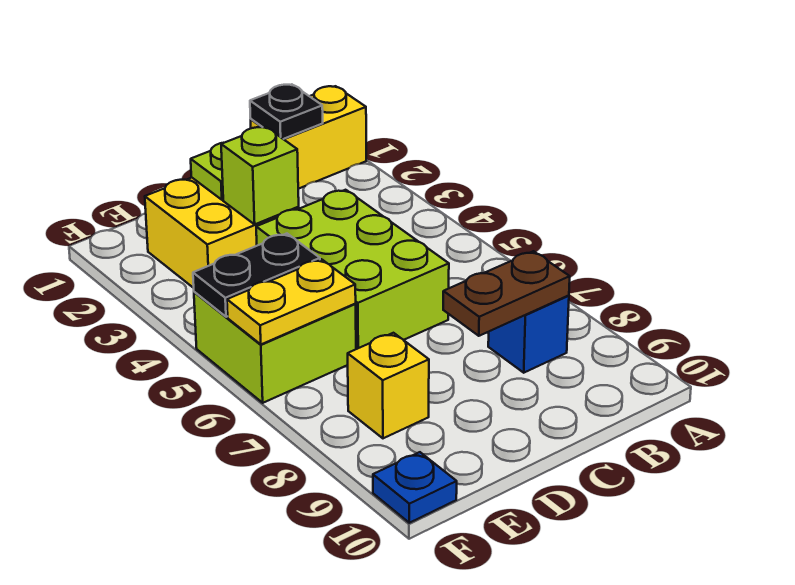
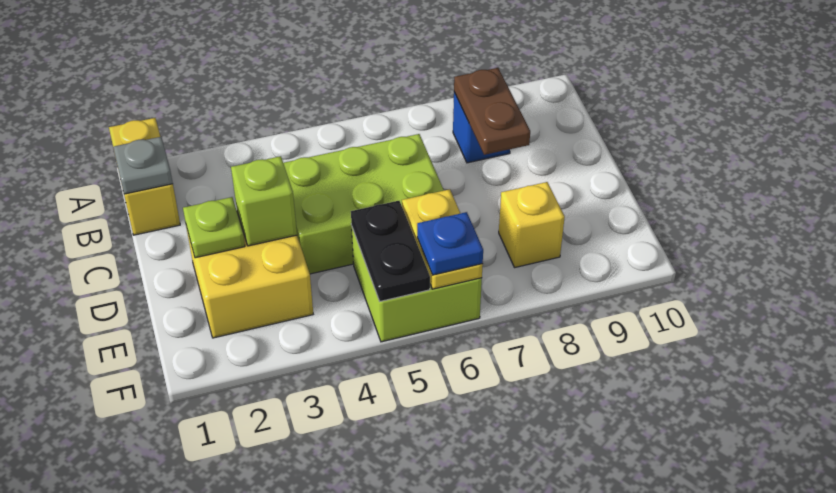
black 1x1 plate [250,84,323,139] -> grey 1x1 plate [113,137,173,194]
blue 1x1 plate [373,452,457,523] -> blue 1x1 plate moved to [417,212,483,275]

